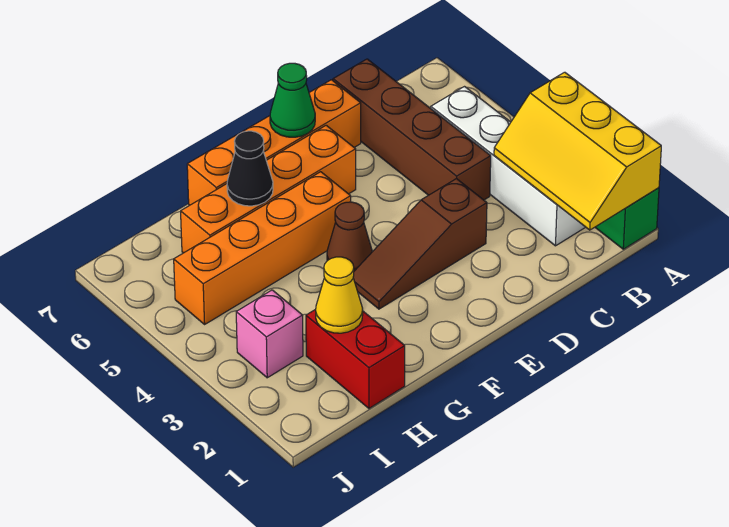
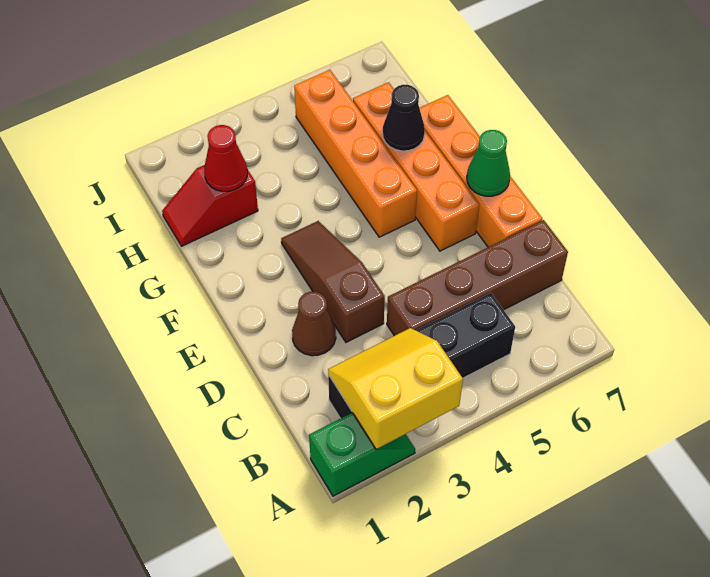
yellow 2x3 slope [494,72,661,230] -> yellow 2x2 slope [328,328,463,449]
white 1x4 brick [431,87,585,246] -> black 1x4 brick [328,293,515,418]
brown 1x1 cone [327,202,372,271] -> brown 1x1 cone moved to [292,292,336,356]
red 1x2 brick [306,309,405,408] -> red 1x2 slope [162,165,258,246]
yellow 1x1 cone [316,257,363,333] -> red 1x1 cone [204,125,247,192]
pink 1x1 brick [236,290,303,378] -> none

